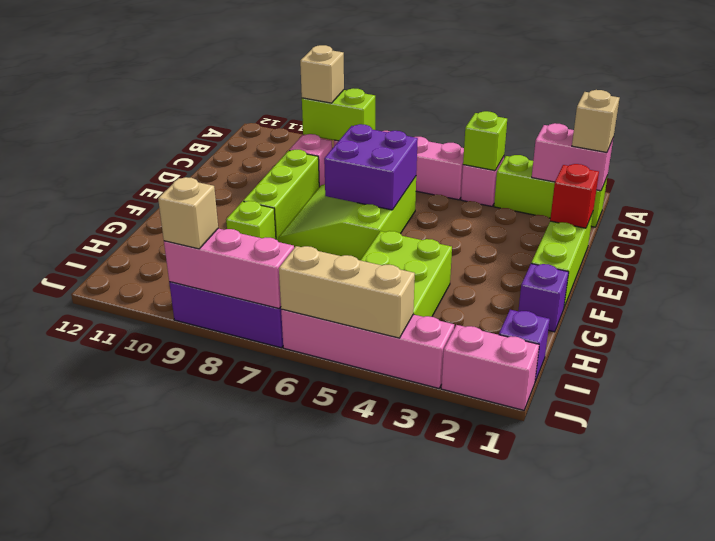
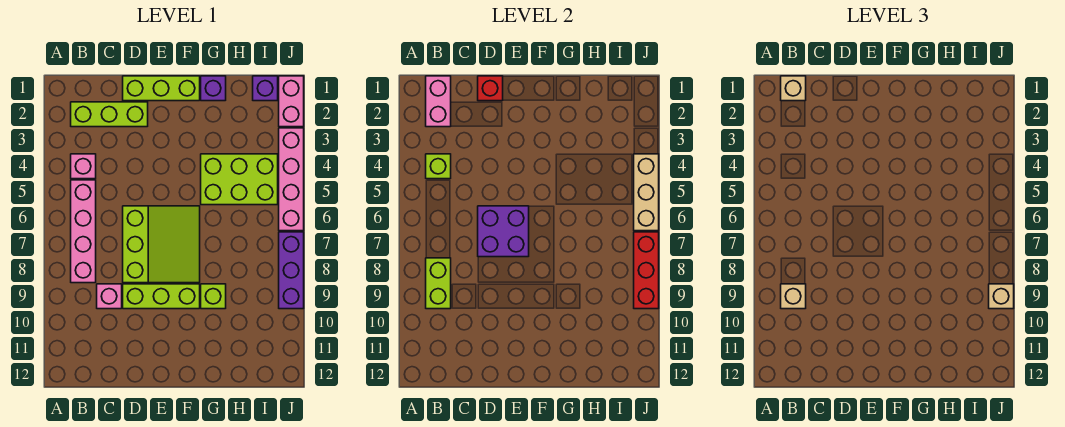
lime 1x3 brick [494,155,607,227] -> lime 1x3 brick turned to [71,102,148,127]
lime 3x3 slope [278,177,416,260] -> lime 3x3 slope turned to [123,206,200,283]
pink 1x3 brick [164,229,294,309] -> red 1x3 brick [634,232,659,309]

